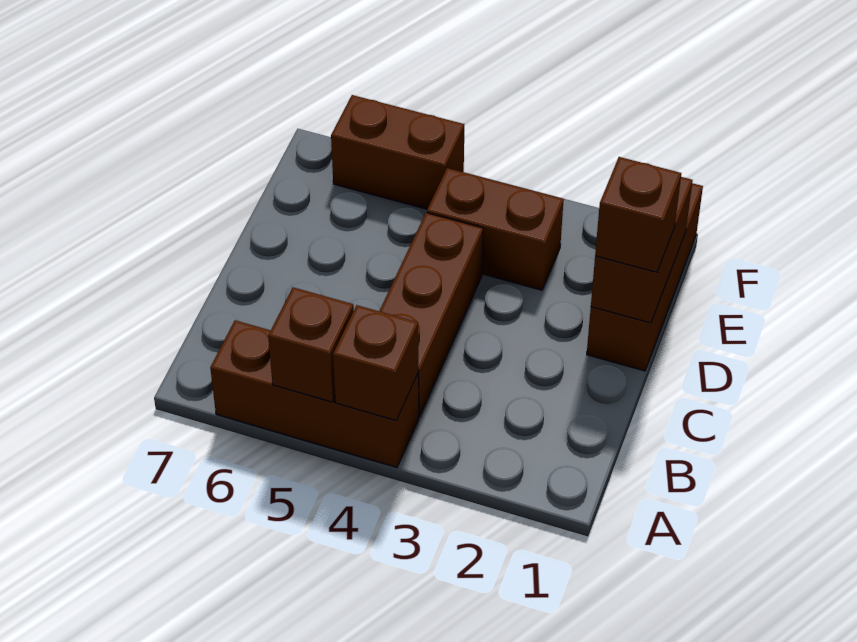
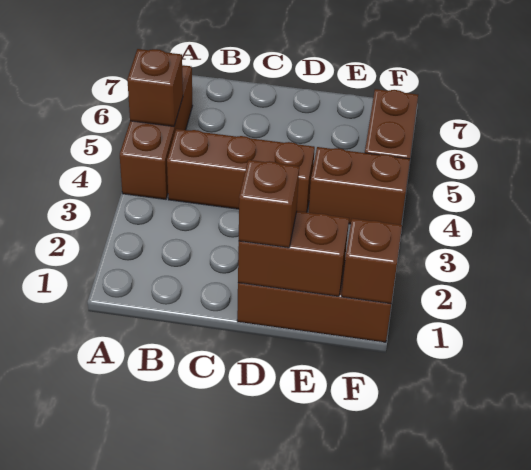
brown 1x1 brick [333,305,418,420] -> brown 1x1 brick moved to [342,218,402,304]
brown 1x2 brick [427,168,564,290] -> brown 1x2 brick turned to [309,147,410,225]

